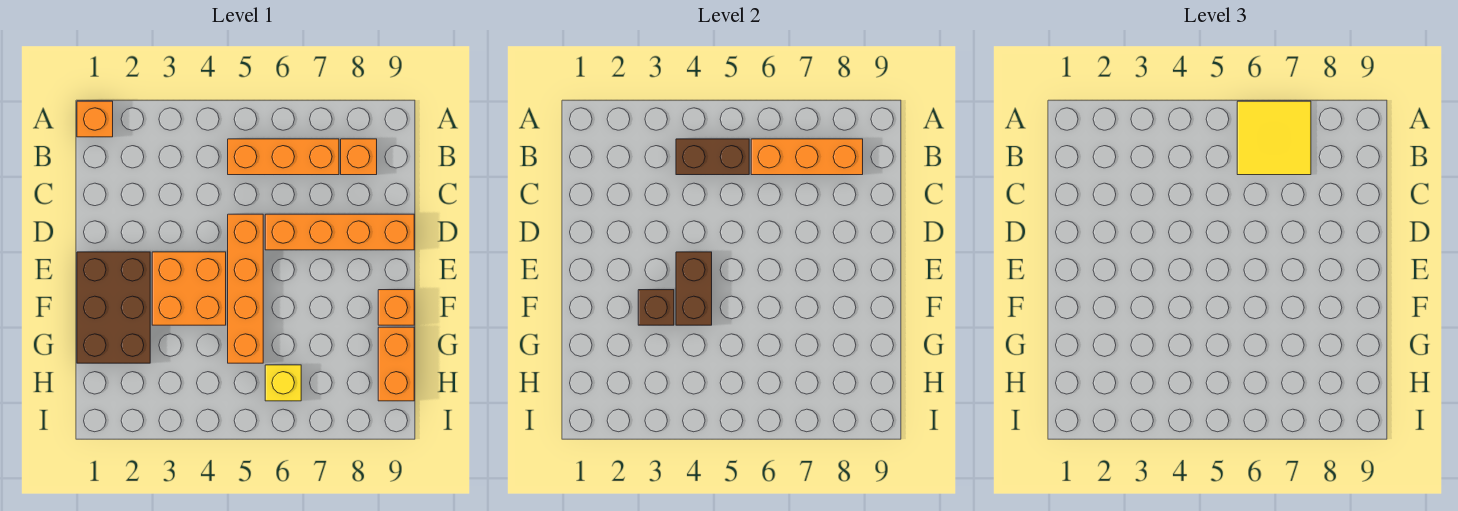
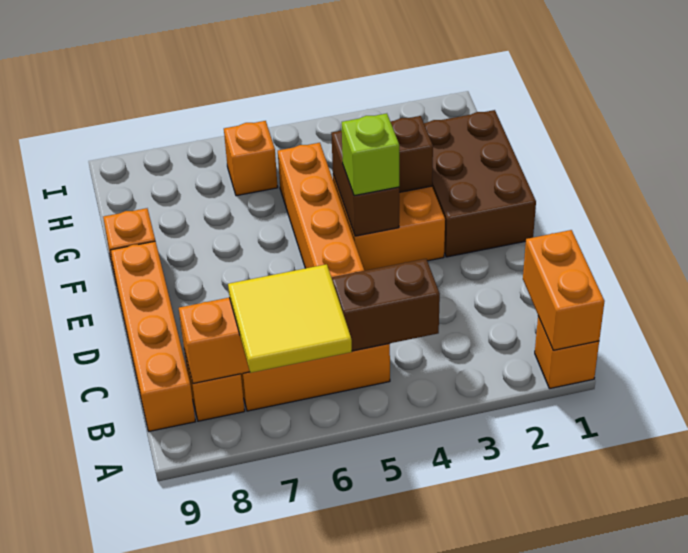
orange 1x4 brick [265,214,414,250] -> orange 1x4 brick turned to [110,241,195,431]
none -> lime 1x1 brick [342,113,399,196]
orange 1x2 brick [378,327,414,401] -> orange 1x2 brick moved to [523,230,605,350]
yellow 1x1 brick [265,365,301,401] -> orange 1x1 brick [224,121,278,196]

